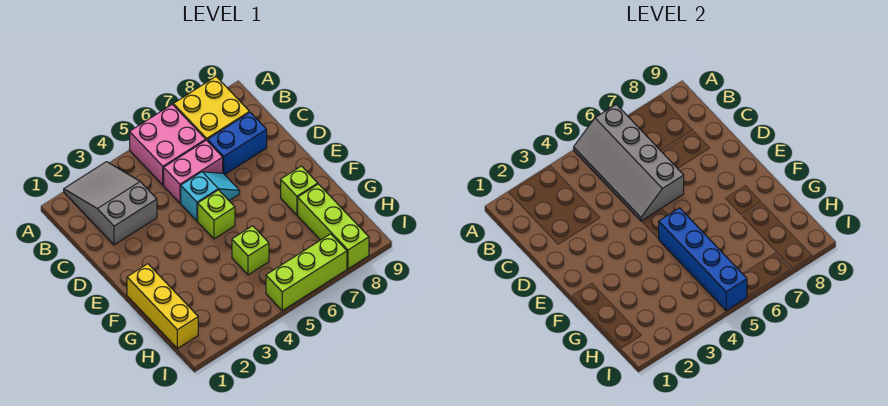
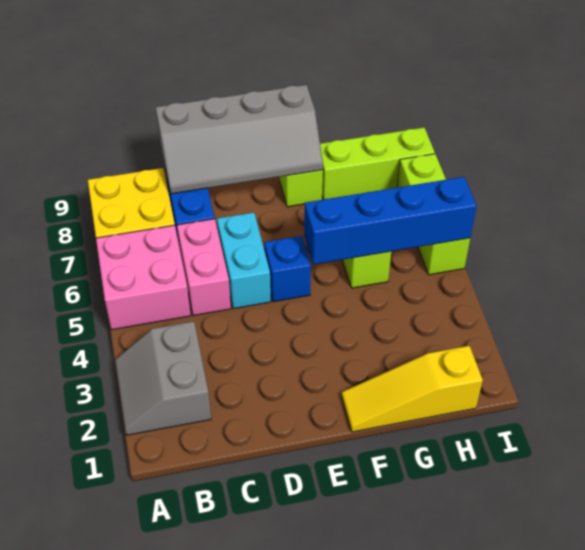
grey 2x3 slope [64,162,157,245] -> grey 2x2 slope [115,321,211,435]
grey 2x4 slope [574,104,684,221] -> grey 2x4 slope moved to [156,85,323,194]
cyan 1x2 slope [181,172,240,221] -> cyan 1x2 brick [217,213,271,309]
lime 1x1 brick [198,190,235,239] -> blue 1x1 brick [264,236,311,302]
yellow 1x3 brick [127,264,198,349] -> yellow 1x3 slope [342,346,483,432]

